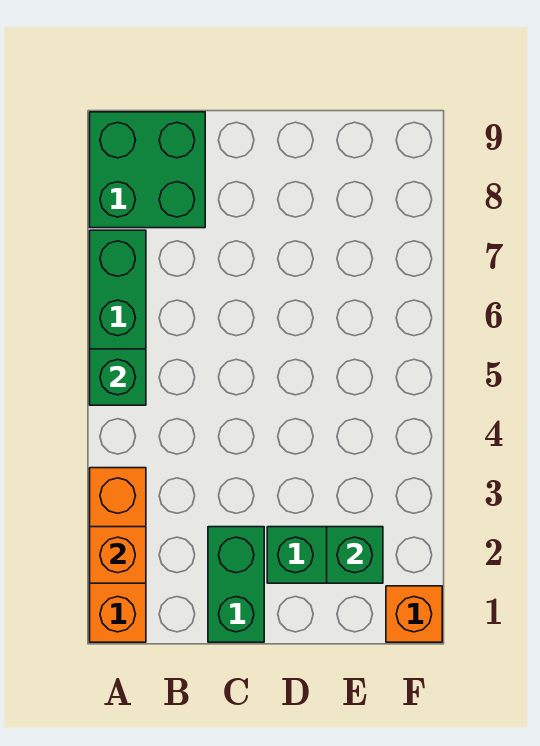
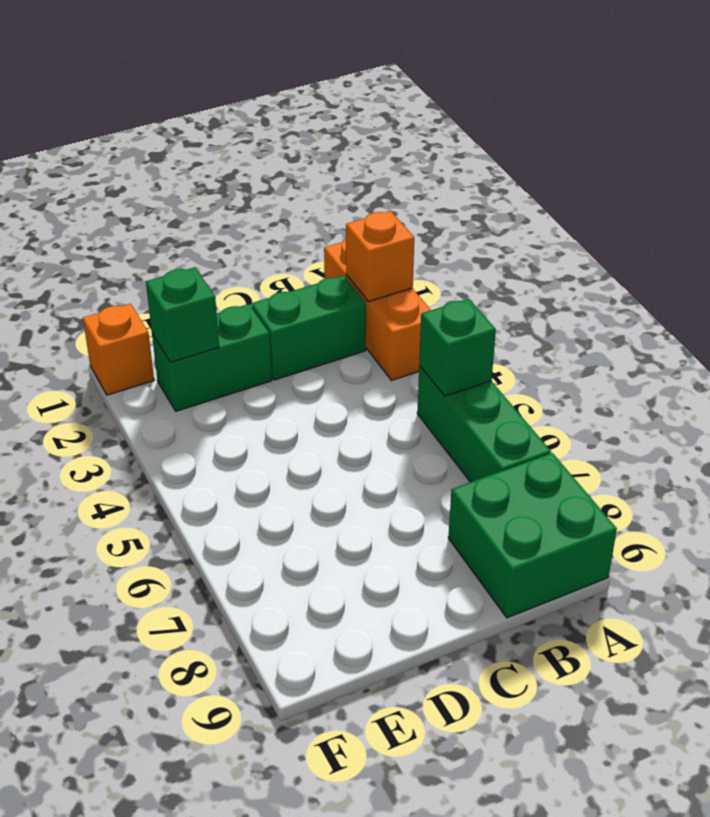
green 1x2 brick [208,527,264,642] -> green 1x2 brick turned to [251,276,366,380]

